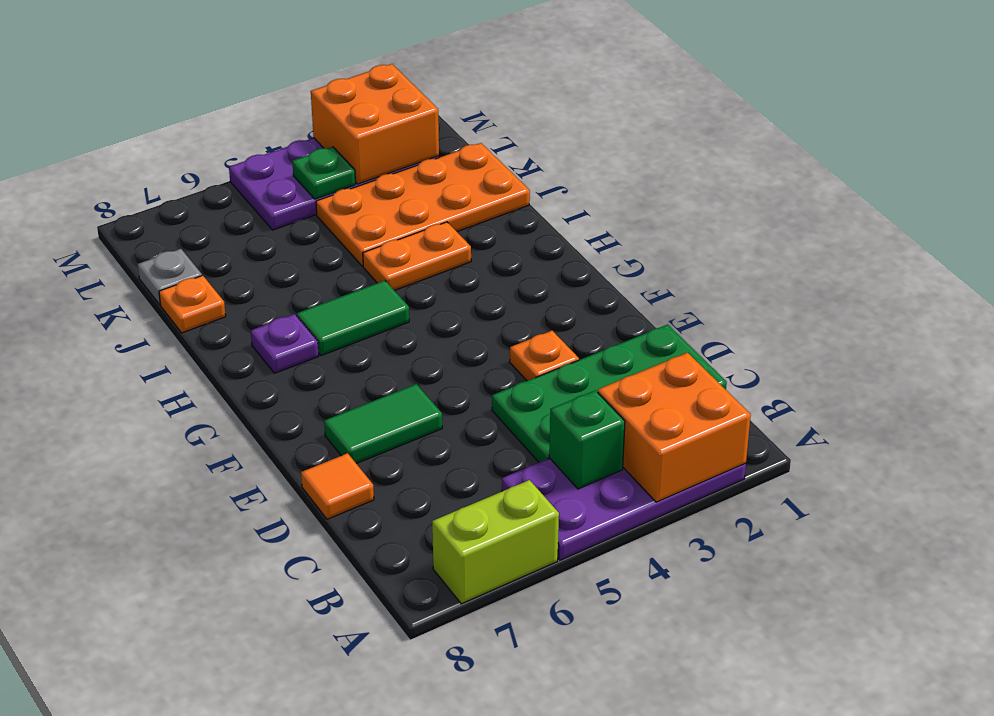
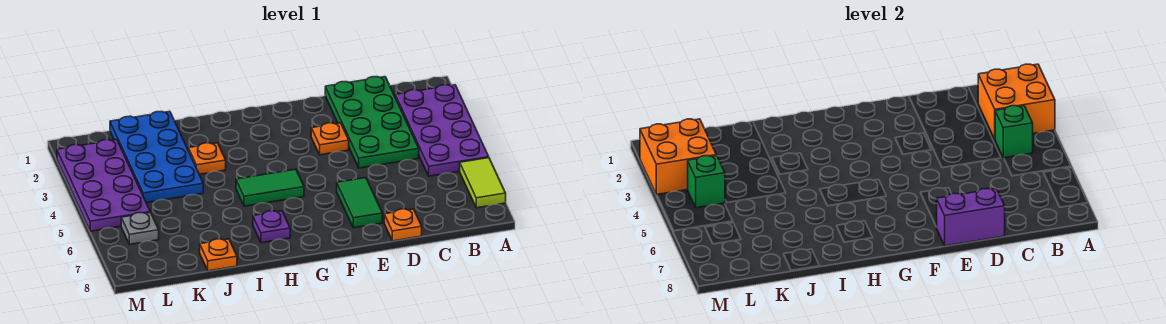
lime 1x2 brick [432,480,559,604] -> lime 1x2 tile [460,158,506,208]
orange 1x1 tile [301,453,374,519] -> orange 1x1 plate [384,209,422,241]
none -> purple 1x2 brick [937,188,1005,246]
green 1x2 tile [297,281,409,356] -> green 1x2 tile turned to [236,169,304,206]
orange 1x2 plate [363,222,471,291] -> orange 1x1 plate [188,143,226,174]
orange 2x4 plate [316,143,530,266] -> blue 2x4 plate [110,111,203,203]
grey 1x1 plate [138,249,202,305] -> grey 1x1 plate moved to [121,212,159,244]
green 1x1 plate [292,147,356,199] -> green 1x1 brick [688,155,725,208]

